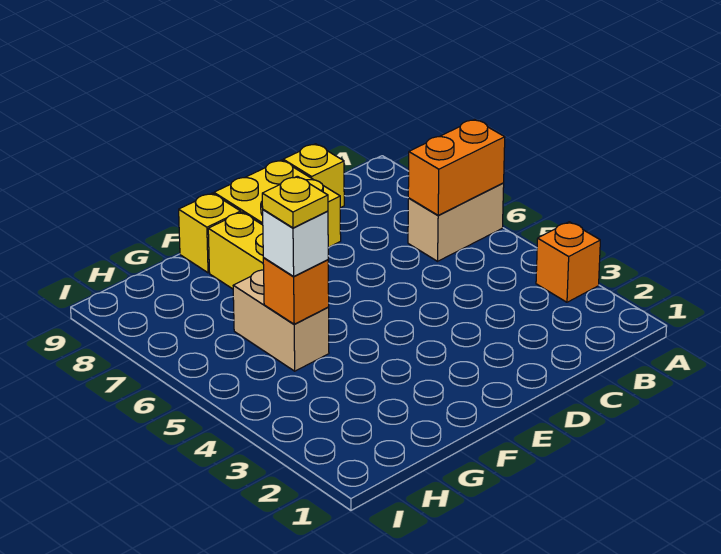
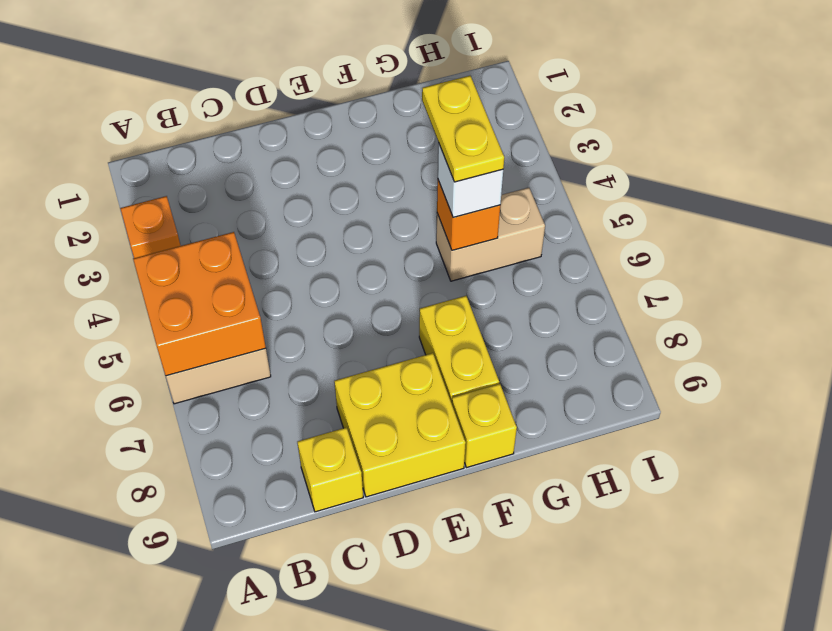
orange 1x2 brick [408,119,505,215] -> orange 2x2 brick [133,232,266,376]
tan 1x2 brick [233,270,329,371] -> tan 1x2 brick turned to [436,188,545,281]
yellow 1x1 plate [262,176,328,228] -> yellow 1x2 plate [422,76,504,182]

